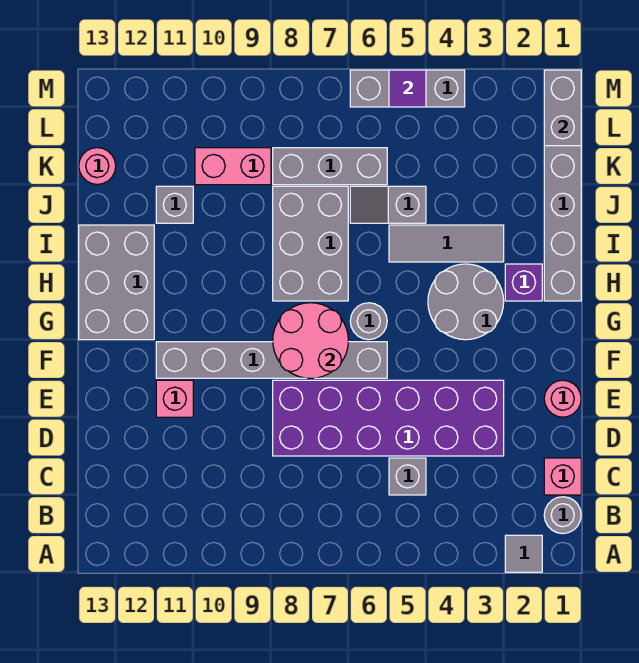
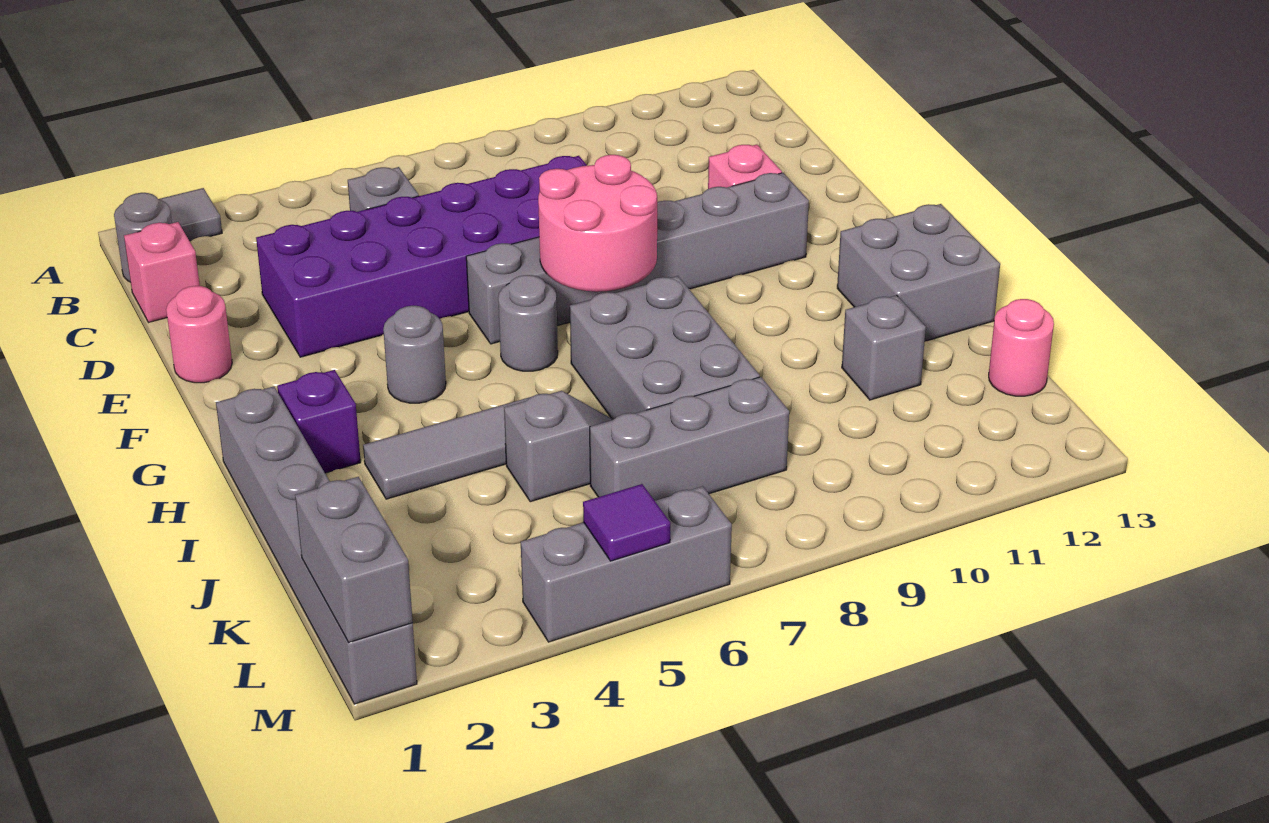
grey 2x2 round brick [428,264,504,340] -> grey 1x1 round brick [383,306,446,403]
grey 2x3 brick [79,225,154,340] -> grey 2x2 brick [837,204,1000,341]
pink 1x2 brick [195,148,271,185] -> none

